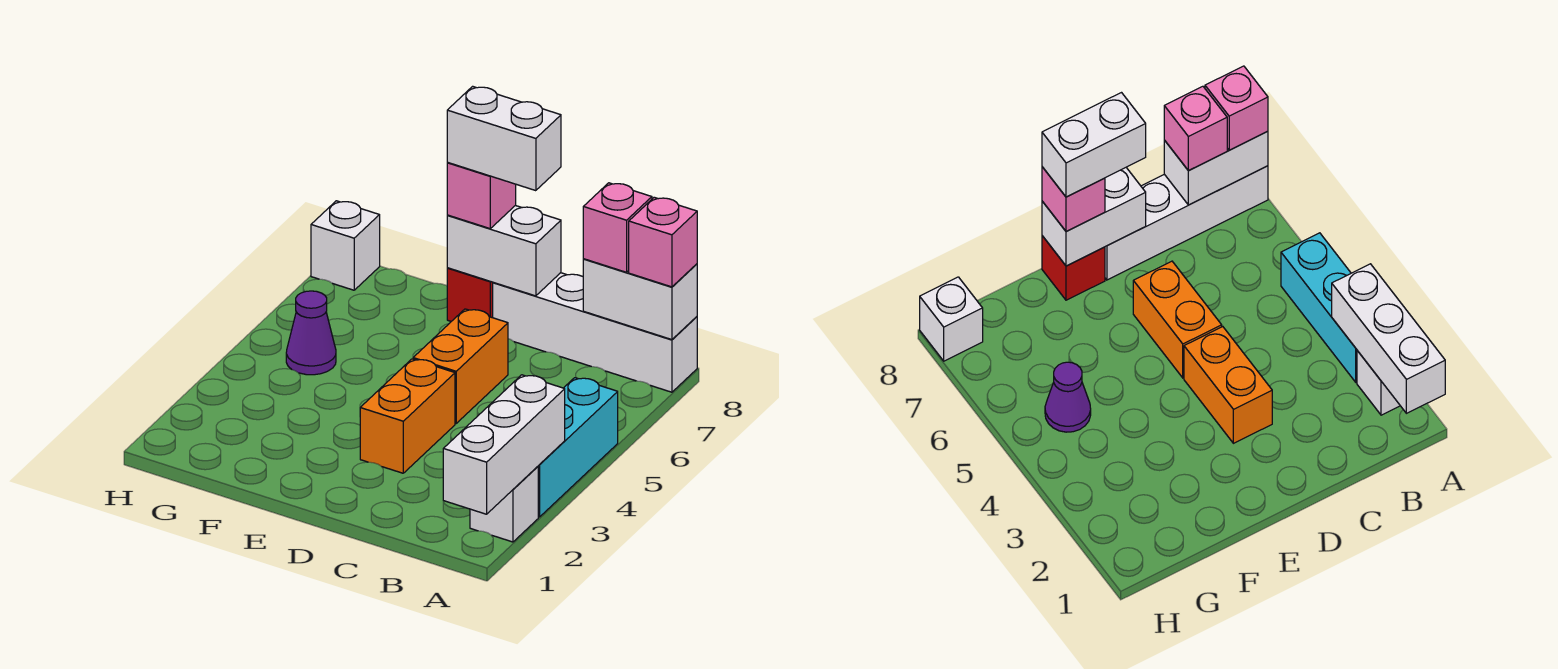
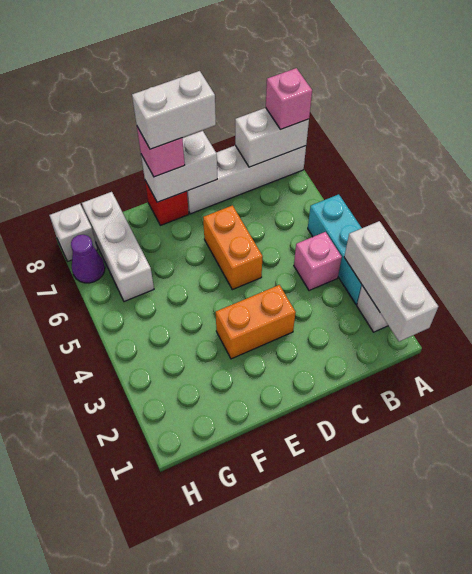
pink 1x1 brick [583,183,652,272] -> pink 1x1 brick moved to [294,232,342,291]
orange 1x2 brick [360,359,455,473] -> orange 1x2 brick turned to [216,285,296,359]
purple 1x1 cone [286,291,336,375] -> purple 1x1 cone moved to [71,235,105,283]
none -> white 1x3 brick [82,192,154,302]

